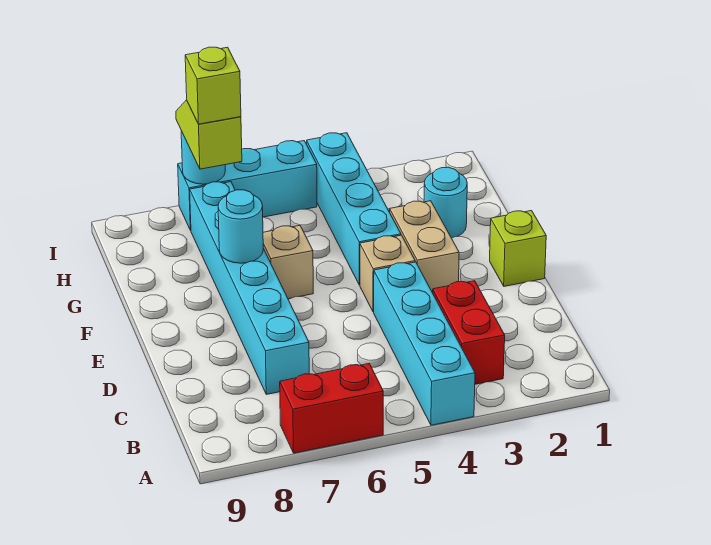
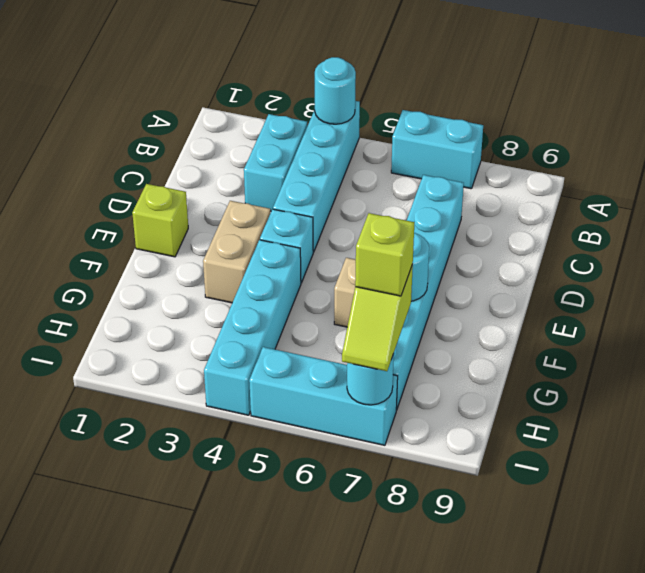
red 1x2 brick [280,364,383,453] -> cyan 1x2 brick [391,110,483,189]
red 1x2 brick [433,281,505,384] -> cyan 1x2 brick [244,114,307,211]
tan 1x1 brick [360,235,415,312] -> cyan 1x1 brick [260,209,313,283]
cyan 1x1 round brick [424,167,467,238] -> cyan 1x1 round brick moved to [315,57,356,124]

